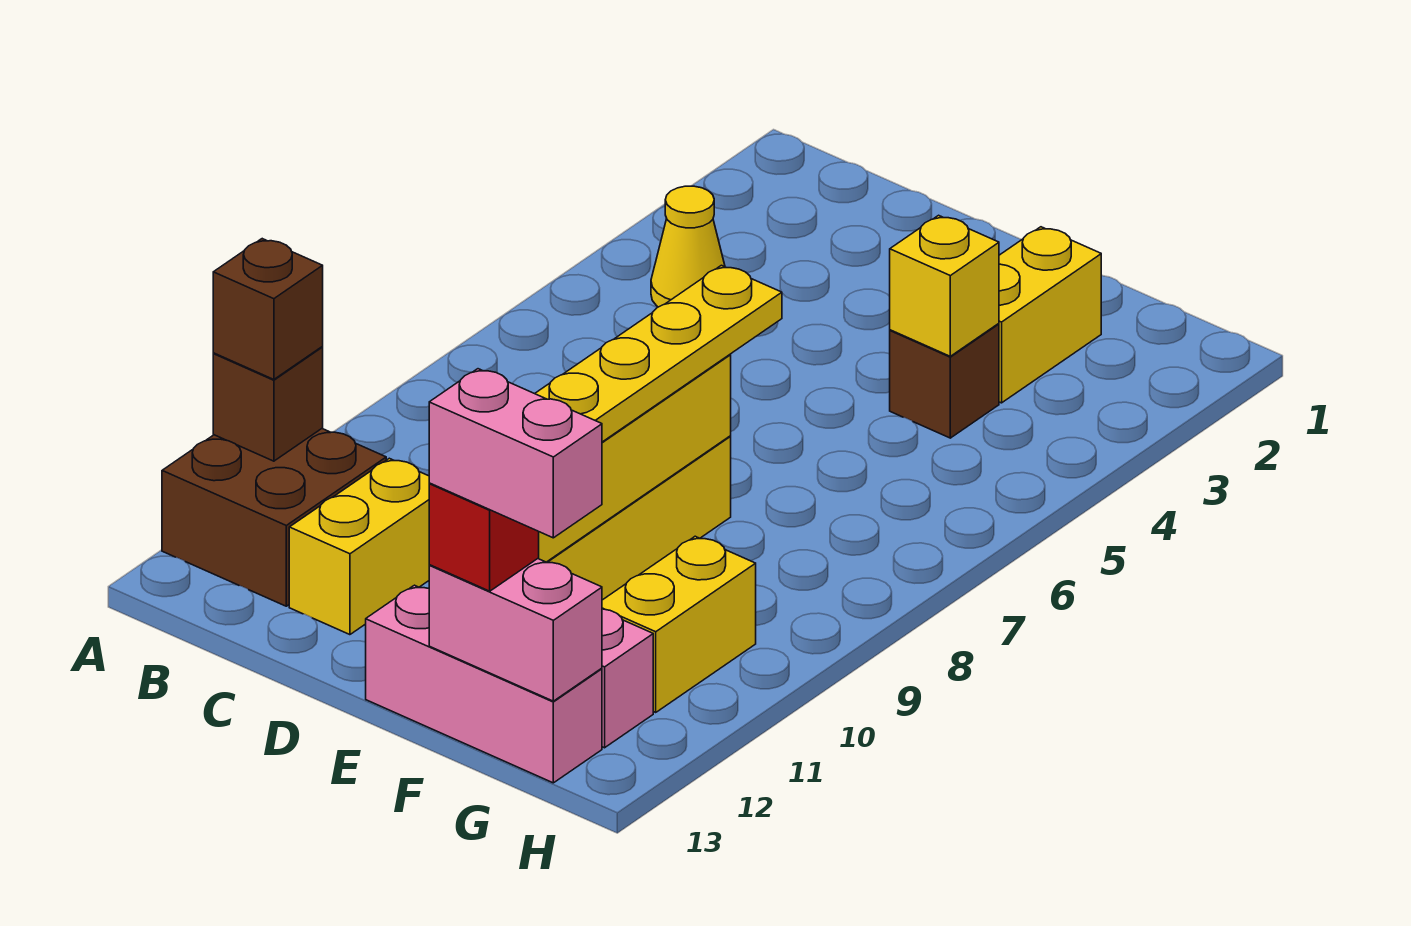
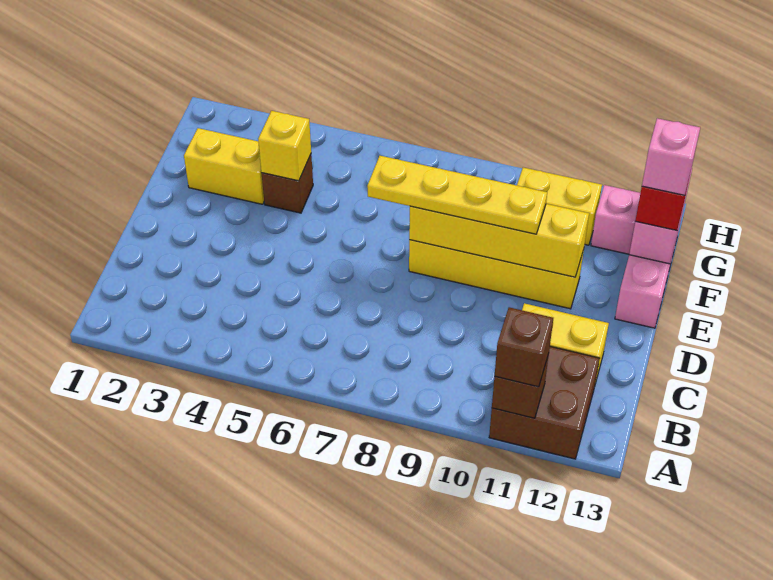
yellow 1x1 cone [651,186,725,307] -> none
pink 1x2 brick [429,369,602,538] -> pink 1x1 brick [642,118,700,196]

